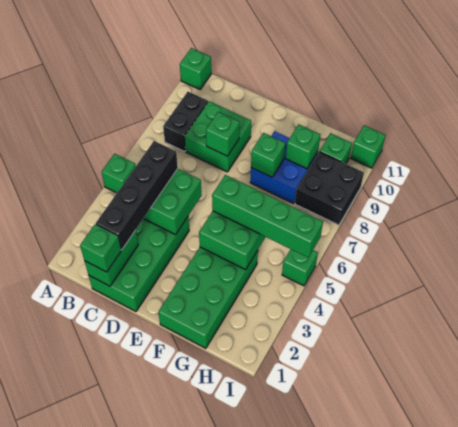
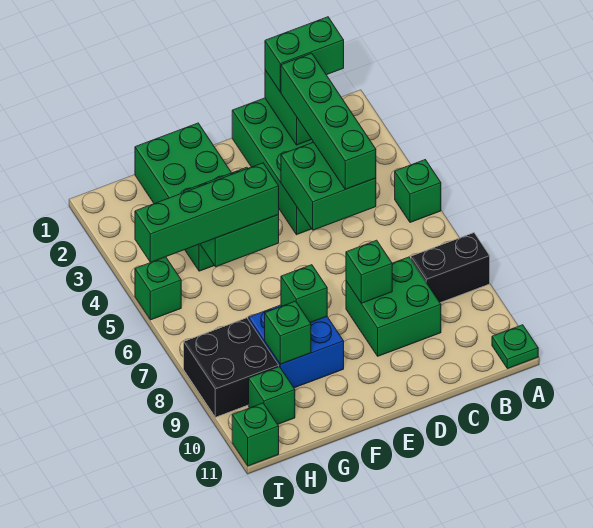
green 1x1 brick [180,48,211,89] -> green 1x1 plate [492,325,538,369]
black 1x2 brick [163,92,208,151] -> black 1x2 brick turned to [411,233,490,303]
green 1x1 brick [80,224,121,272] -> green 1x2 brick [265,17,344,92]
black 1x4 brick [96,141,178,250] -> green 1x4 brick [281,53,376,189]

